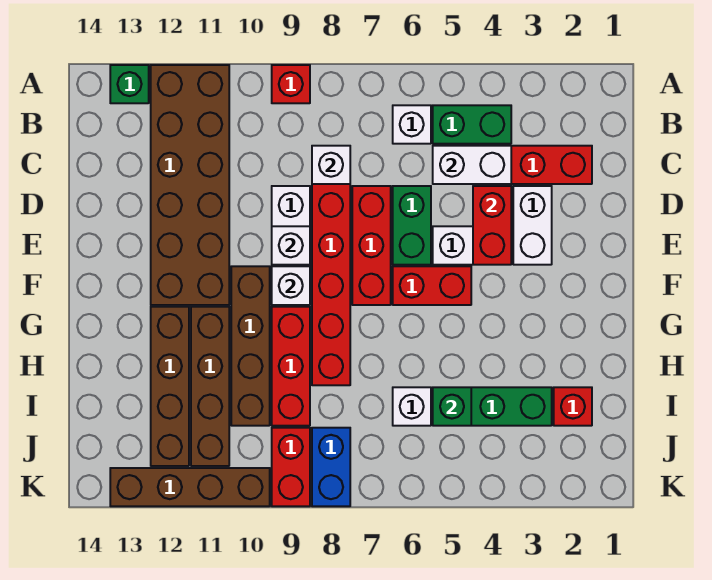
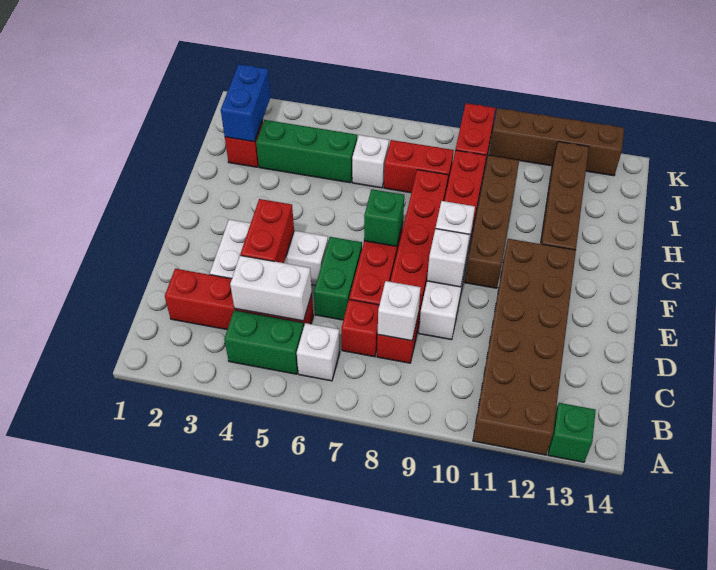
red 1x1 brick [272,65,310,103] -> red 1x1 brick moved to [341,300,379,357]
red 1x2 brick [393,266,471,305] -> red 1x2 brick moved to [384,140,454,193]
brown 1x4 brick [191,307,229,466] -> none
green 1x1 brick [433,387,471,426] -> green 1x1 brick moved to [364,189,404,246]
blue 1x2 brick [312,428,350,506] -> blue 1x2 brick moved to [221,64,271,142]

